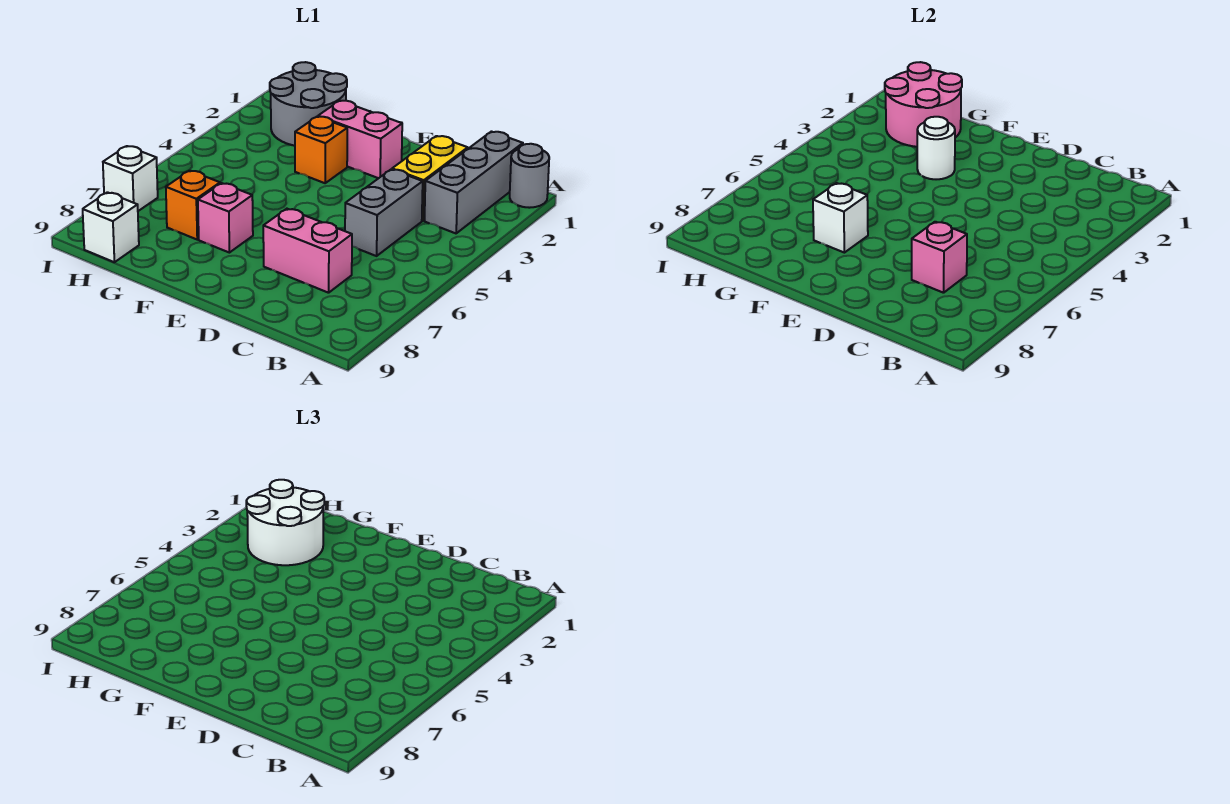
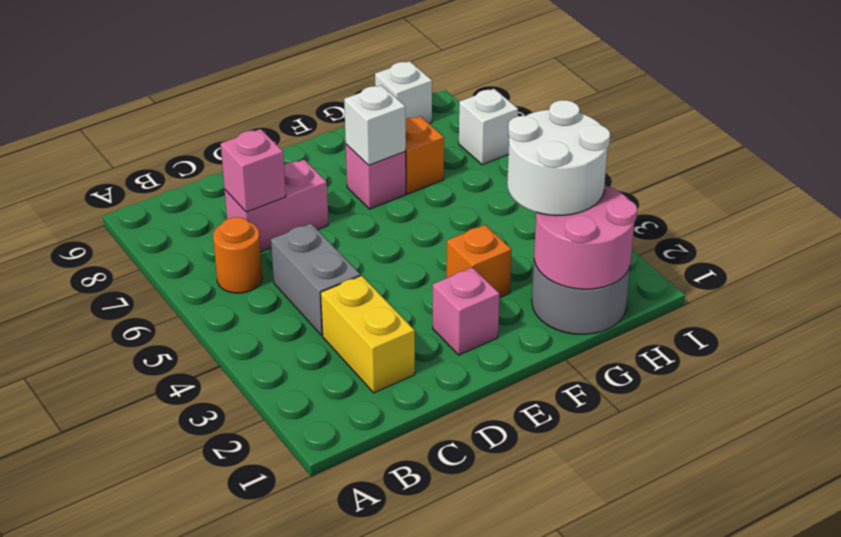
grey 1x1 round brick [510,144,549,208] -> none
grey 1x3 brick [424,132,523,233] -> none
none -> orange 1x1 round brick [213,217,262,293]
pink 1x2 brick [318,101,402,178] -> pink 1x1 brick [433,268,499,355]
white 1x1 round brick [917,117,955,179] -> none

